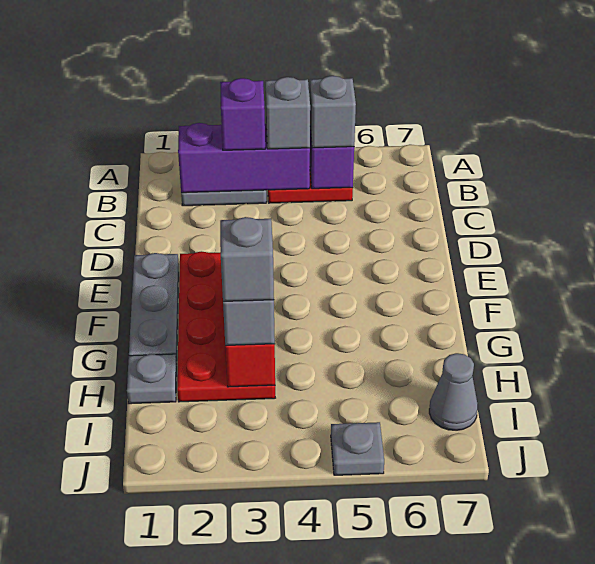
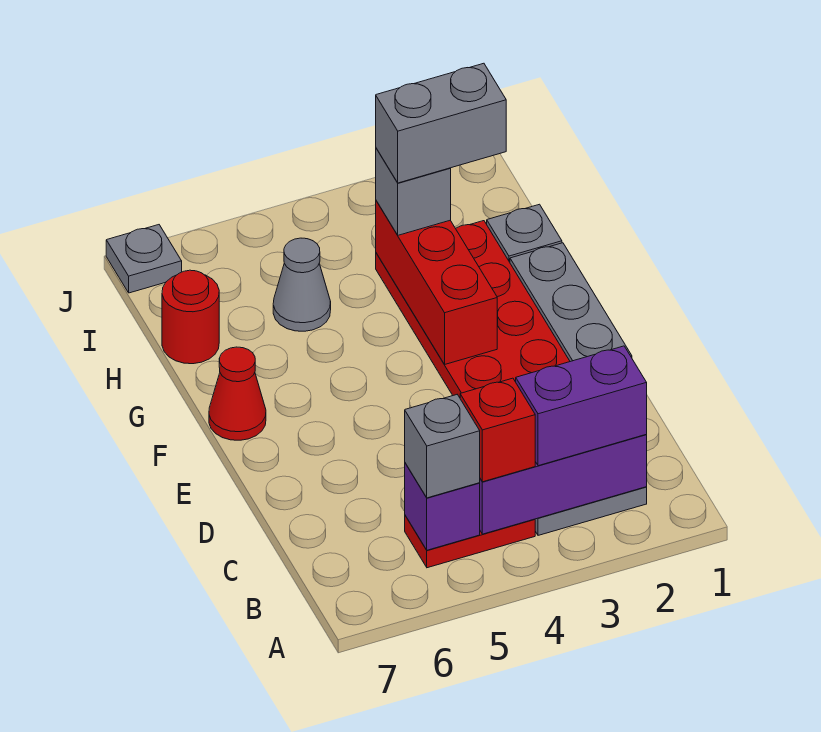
purple 1x1 brick [220,78,265,150] -> purple 1x2 brick [516,346,647,466]
grey 1x1 brick [265,77,310,149] -> red 1x1 brick [460,378,535,482]
none -> red 1x1 cone [209,347,266,440]
grey 1x1 brick [220,217,274,301] -> grey 1x2 brick [376,63,506,183]
none -> red 1x1 round brick [162,270,219,364]
grey 1x1 cone [429,353,478,430] -> grey 1x1 cone moved to [273,238,331,331]
grey 1x1 plate [331,422,384,475] -> grey 1x1 plate moved to [106,225,182,293]

